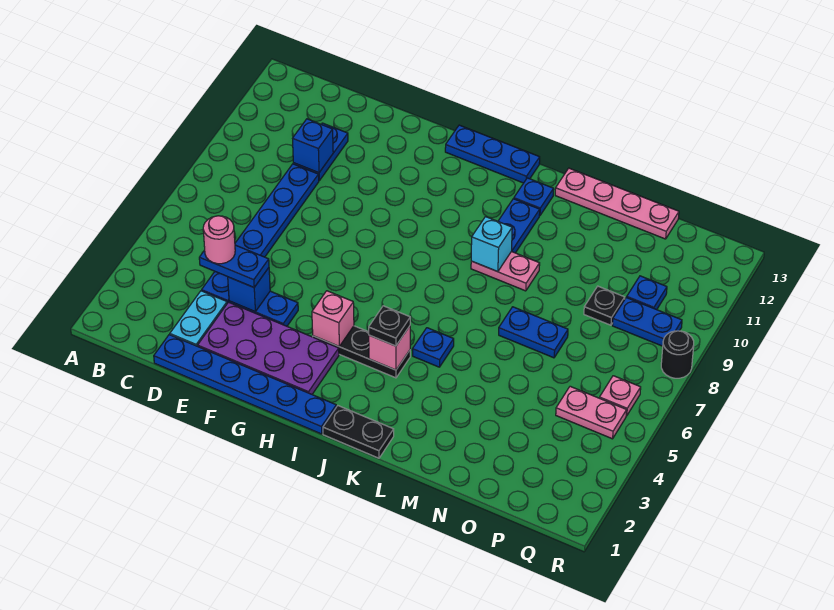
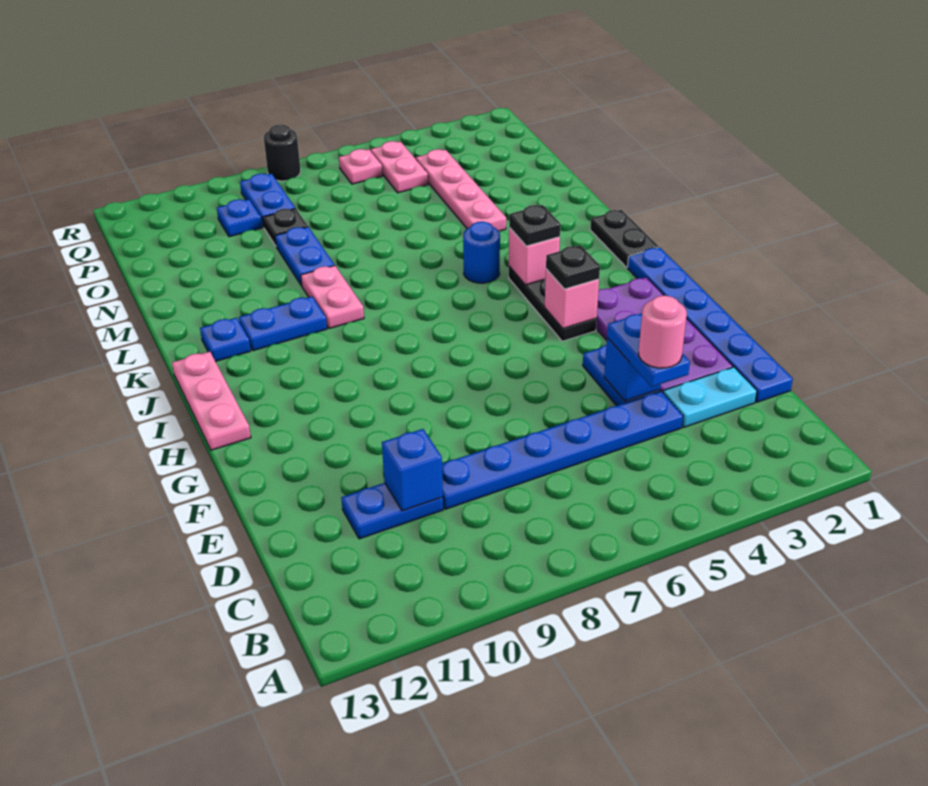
none -> black 1x1 plate [546,245,600,289]
blue 1x3 plate [445,125,540,183] -> pink 1x3 plate [172,352,251,450]
blue 1x1 plate [412,328,454,367] -> blue 1x1 round brick [463,222,500,283]
cyan 1x1 brick [471,217,512,272] -> none
pink 1x4 plate [555,168,679,239] -> pink 1x4 plate moved to [416,149,506,231]
blue 1x2 plate [499,307,568,358] -> blue 1x2 plate moved to [275,227,335,286]

